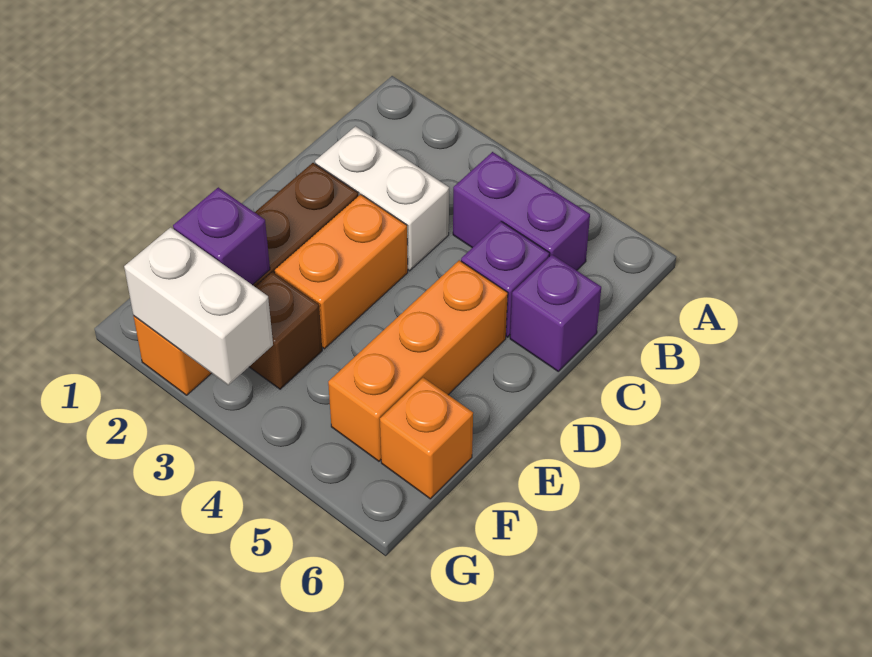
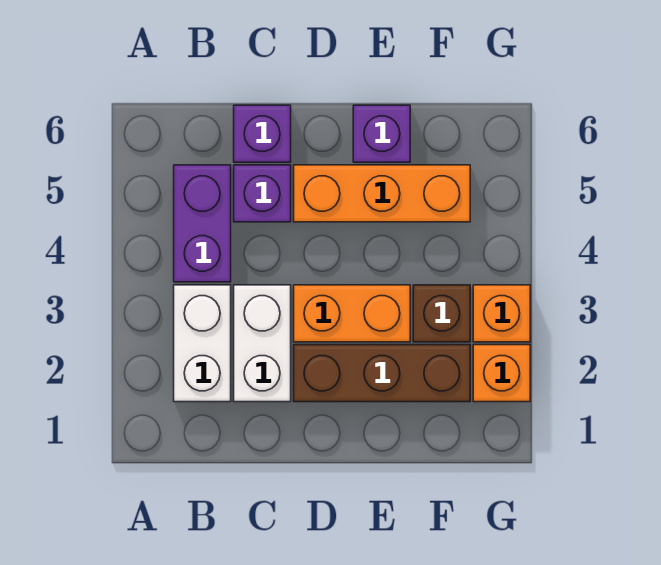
purple 1x1 brick [173,187,270,285] -> purple 1x1 brick moved to [353,105,410,162]
orange 1x1 brick [380,378,473,499] -> orange 1x1 brick moved to [473,285,530,342]
white 1x2 brick [124,227,273,385] -> white 1x2 brick moved to [174,285,231,402]

